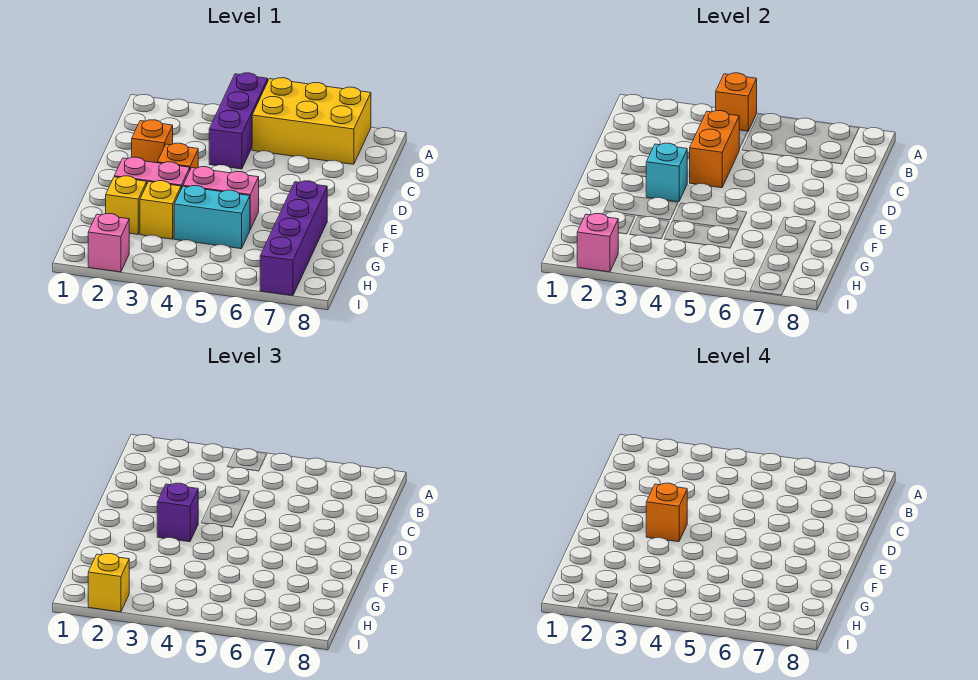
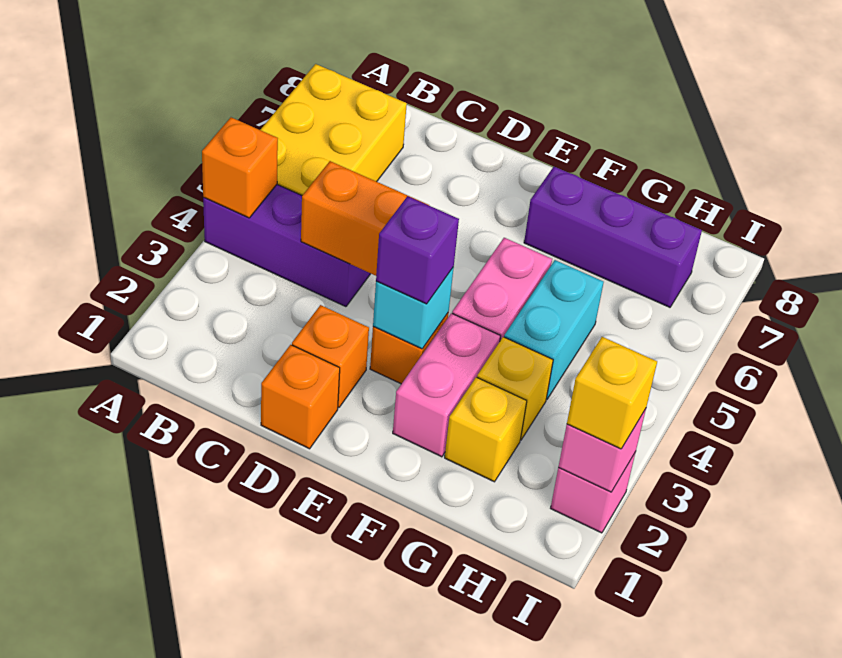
orange 1x1 brick [646,483,687,542] -> orange 1x1 brick moved to [261,345,340,449]
purple 1x4 brick [260,181,327,296] -> purple 1x3 brick [524,167,702,307]

